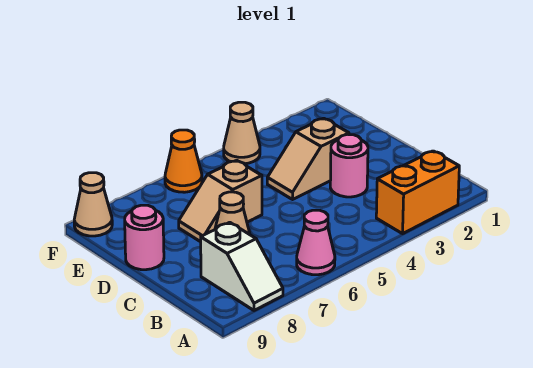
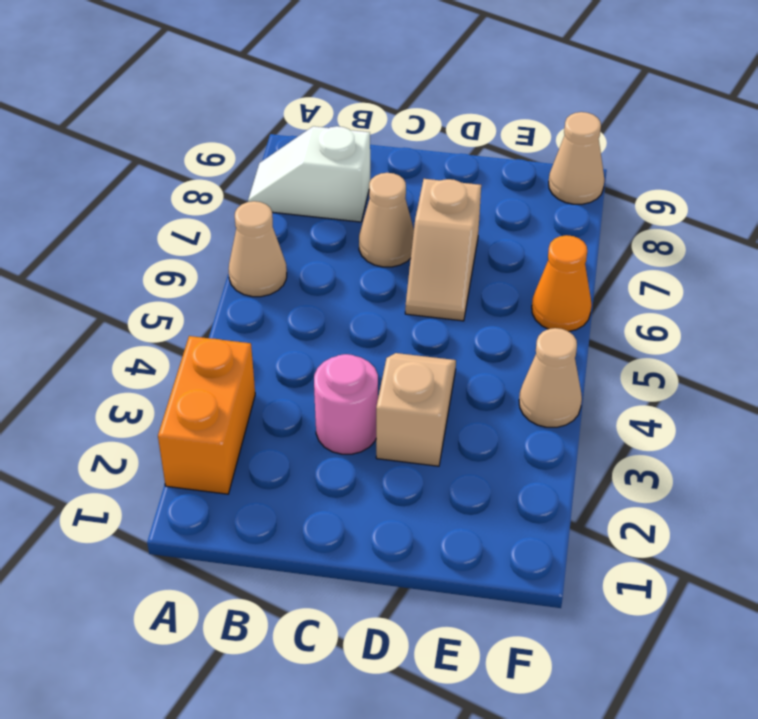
pink 1x1 cone [297,210,335,275] -> tan 1x1 cone [229,201,287,297]
tan 1x2 slope [179,160,262,242] -> tan 1x2 slope turned to [405,179,481,321]
pink 1x1 round brick [125,205,164,270] -> none

